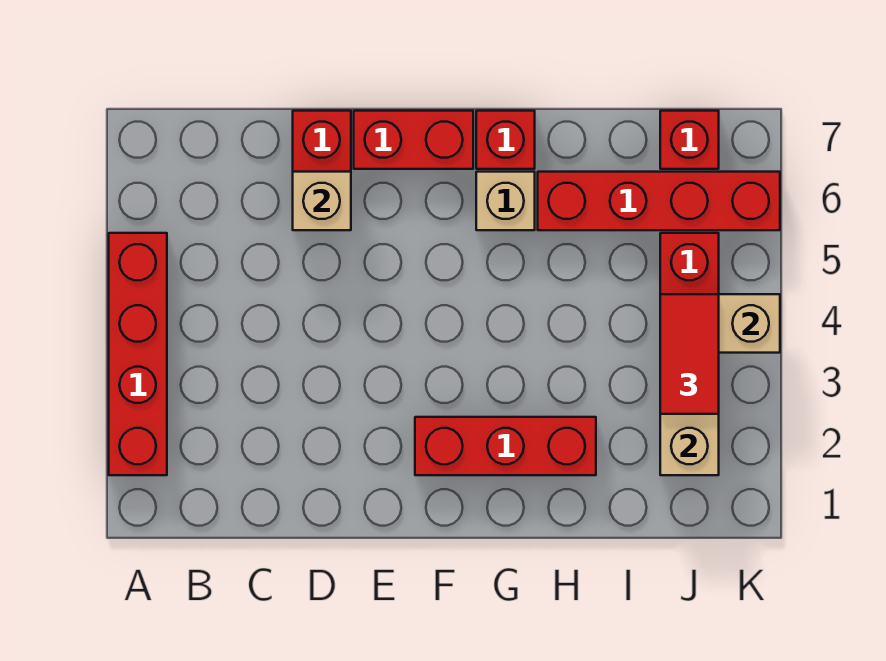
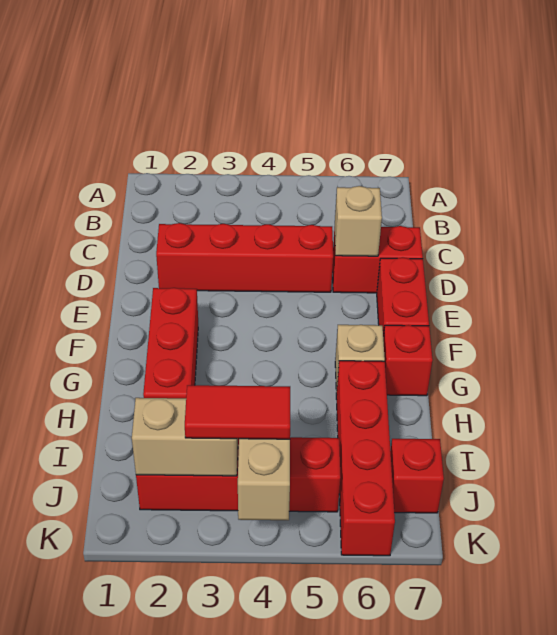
red 1x4 brick [109,233,167,475] -> red 1x4 brick moved to [156,223,333,292]

